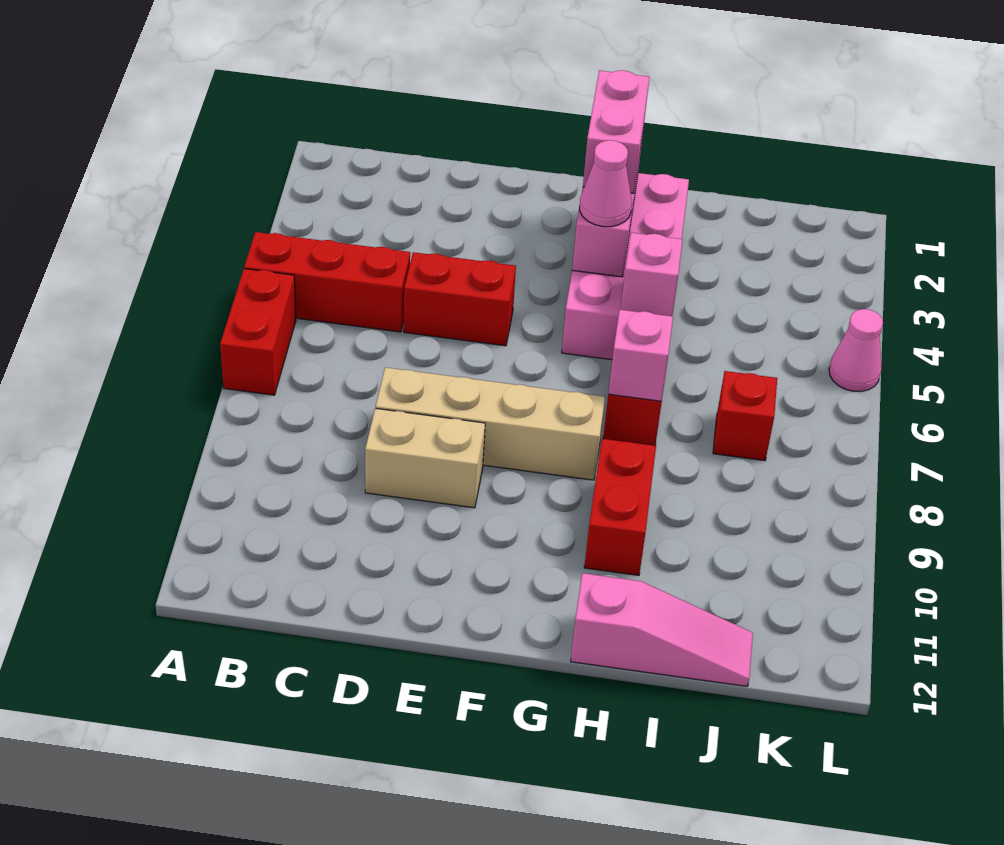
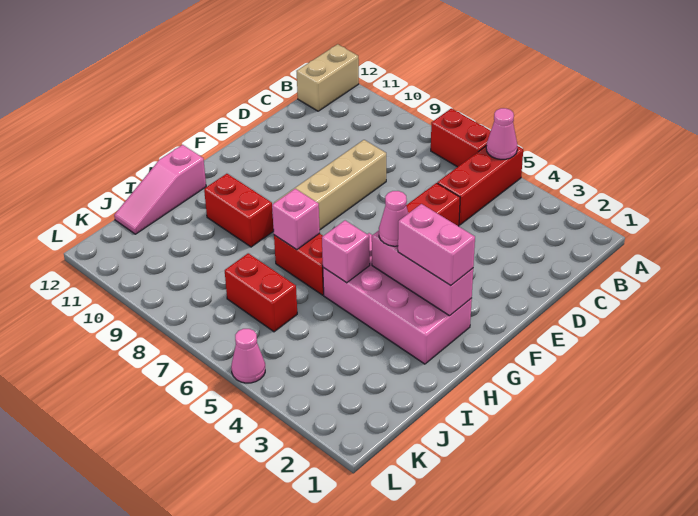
none -> pink 1x1 cone [486,108,517,159]
tan 1x2 brick [365,408,485,508] -> tan 1x2 brick moved to [297,44,359,111]
red 1x1 brick [713,371,777,461] -> red 1x2 brick [225,253,297,332]

